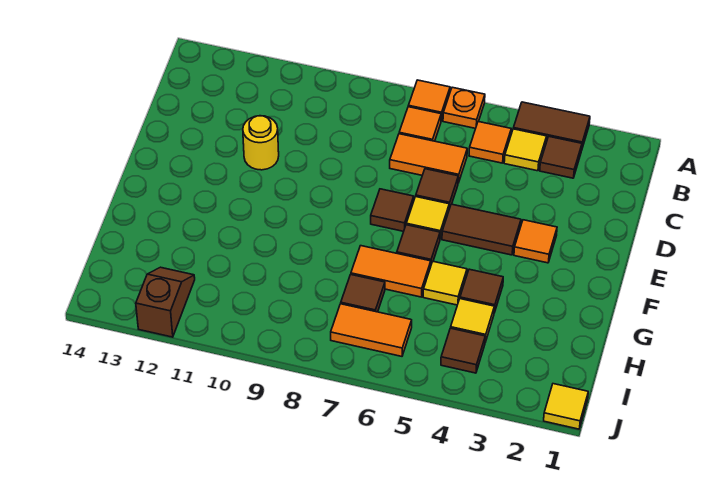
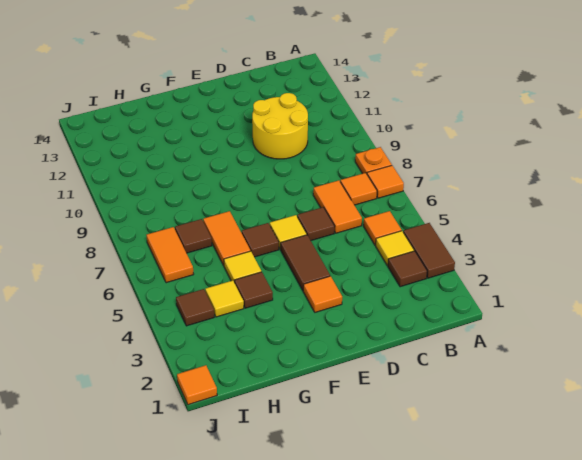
orange 1x1 plate [443,87,485,128] -> orange 1x1 plate moved to [355,147,392,174]
yellow 1x1 round brick [243,116,279,170] -> yellow 2x2 round brick [252,93,308,159]
brown 1x1 tile [371,189,414,231] -> none
brown 1x2 slope [136,267,195,337] -> none
yellow 1x1 tile [544,384,588,429] -> orange 1x1 tile [177,365,217,405]

